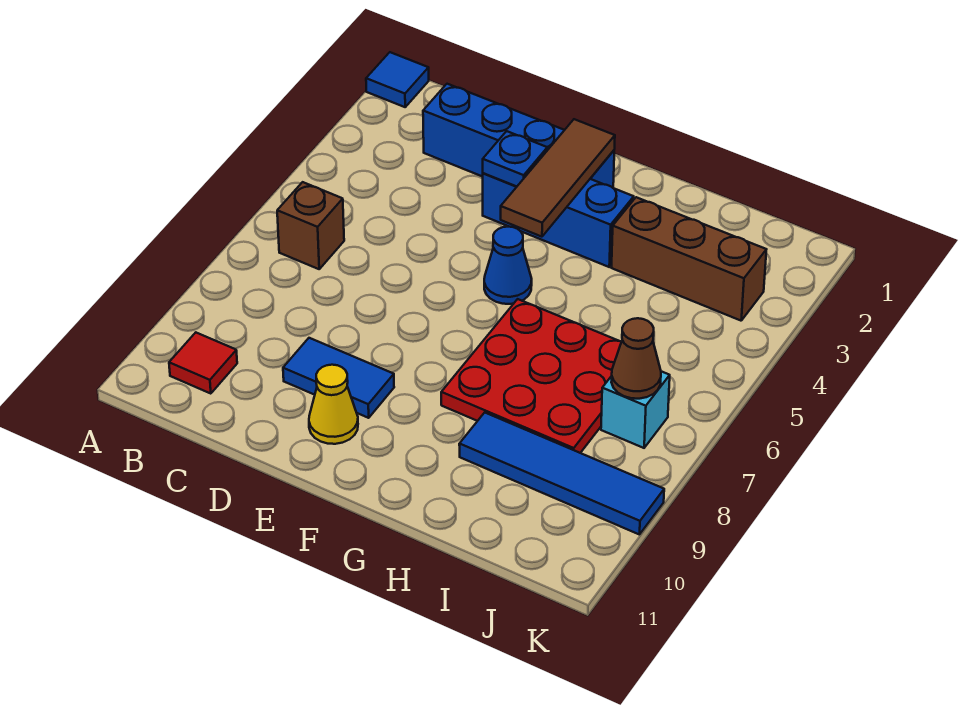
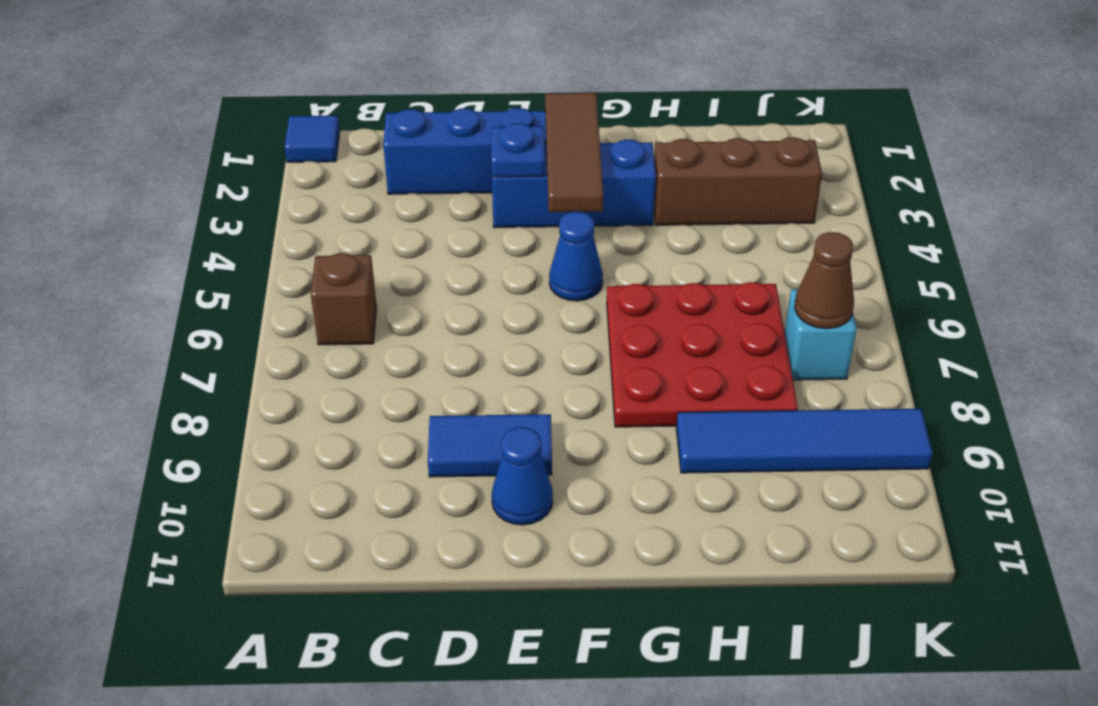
red 1x1 tile [169,333,237,394] -> none
yellow 1x1 cone [309,365,358,444] -> blue 1x1 cone [492,427,553,525]

